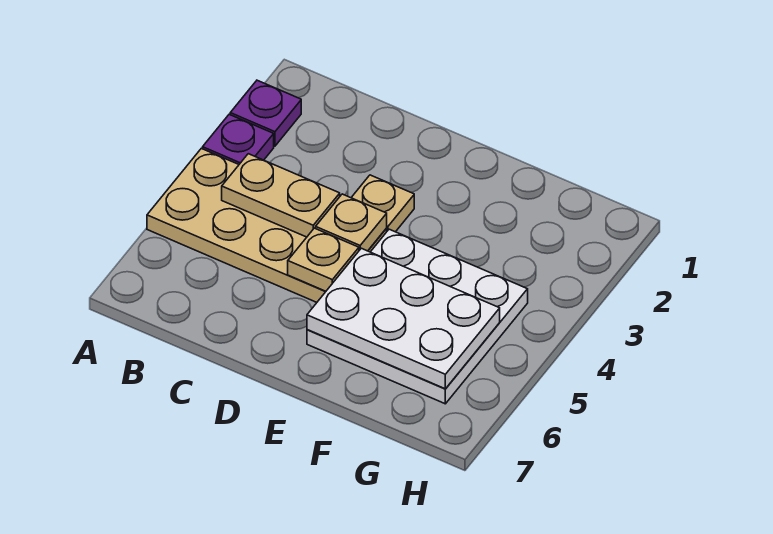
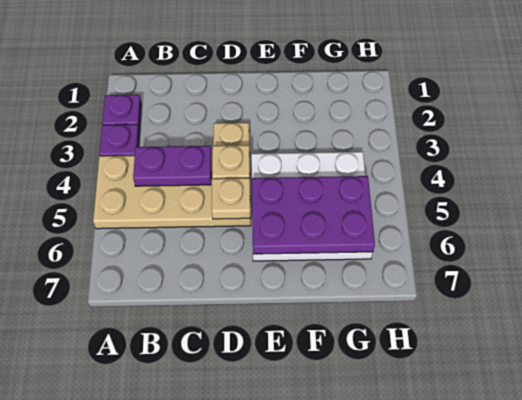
tan 1x2 plate [222,154,340,237] -> purple 1x2 plate [133,146,211,186]
white 2x3 plate [307,248,500,389] -> purple 2x3 plate [252,176,375,254]

